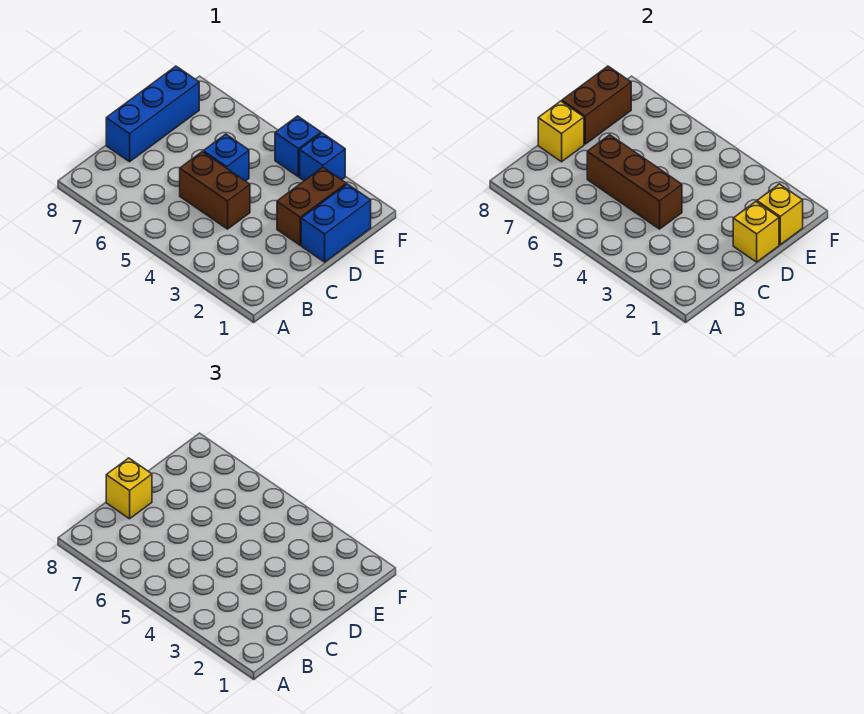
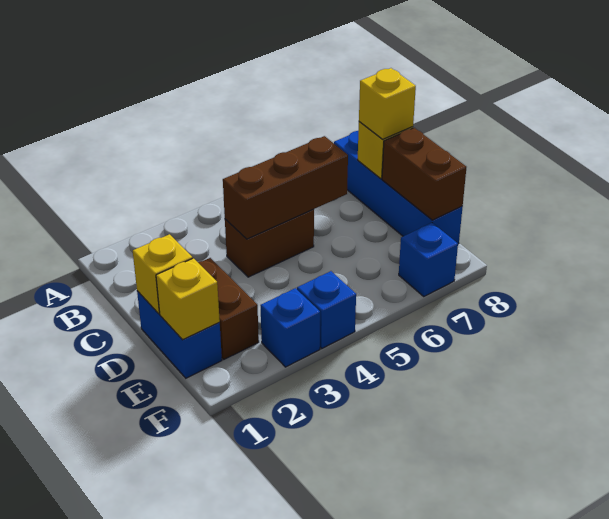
blue 1x3 brick [106,66,199,162] -> blue 1x4 brick [334,131,463,244]
blue 1x1 brick [203,134,249,181] -> blue 1x1 brick moved to [399,223,458,296]

